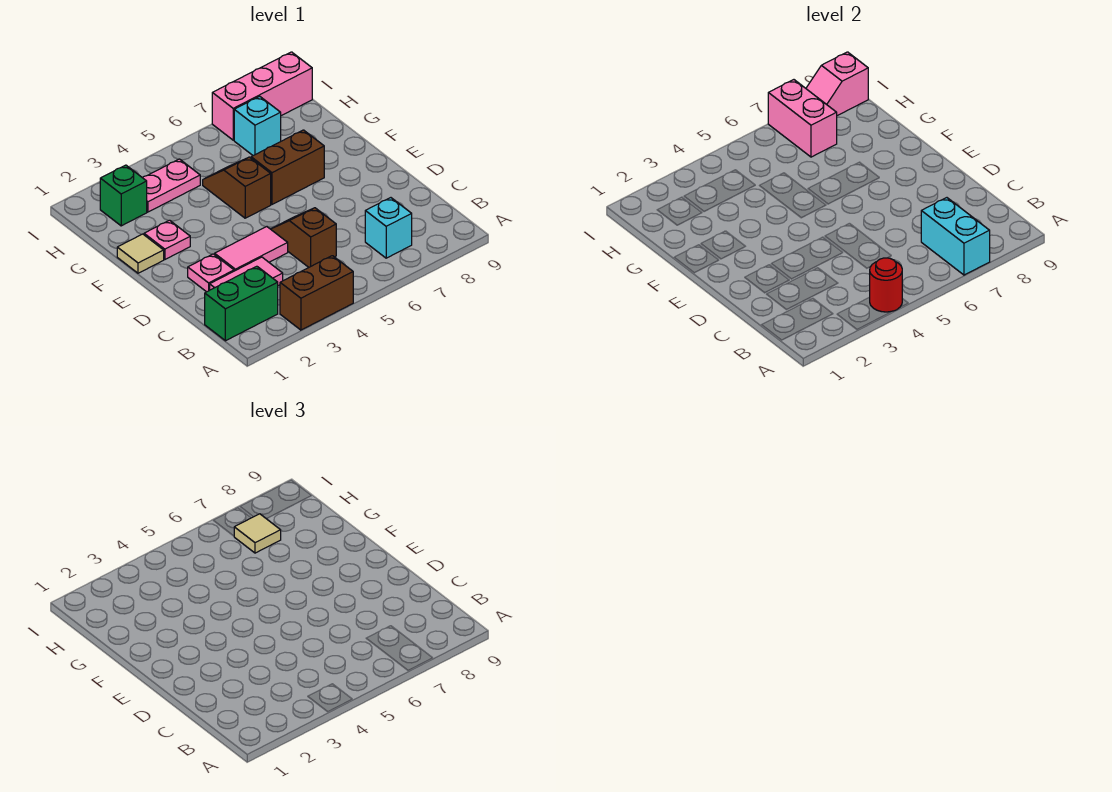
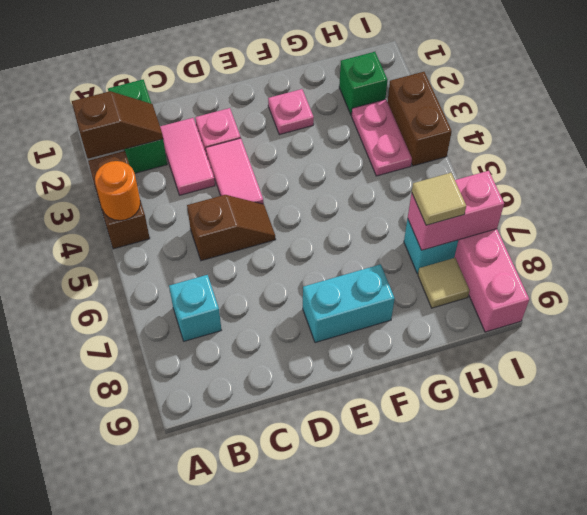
red 1x1 round brick [870,258,902,312] -> orange 1x1 round brick [95,161,140,221]
cyan 1x2 brick [921,198,990,275] -> cyan 1x2 brick moved to [303,264,395,343]
tan 1x1 tile [117,234,164,273] -> tan 1x1 tile moved to [418,258,470,308]
brown 1x2 slope [203,157,271,218] -> brown 1x2 slope moved to [72,91,163,159]
brown 1x2 brick [251,130,324,204] -> brown 1x2 brick moved to [388,72,452,166]
pink 1x2 slope [806,52,868,116] -> none

